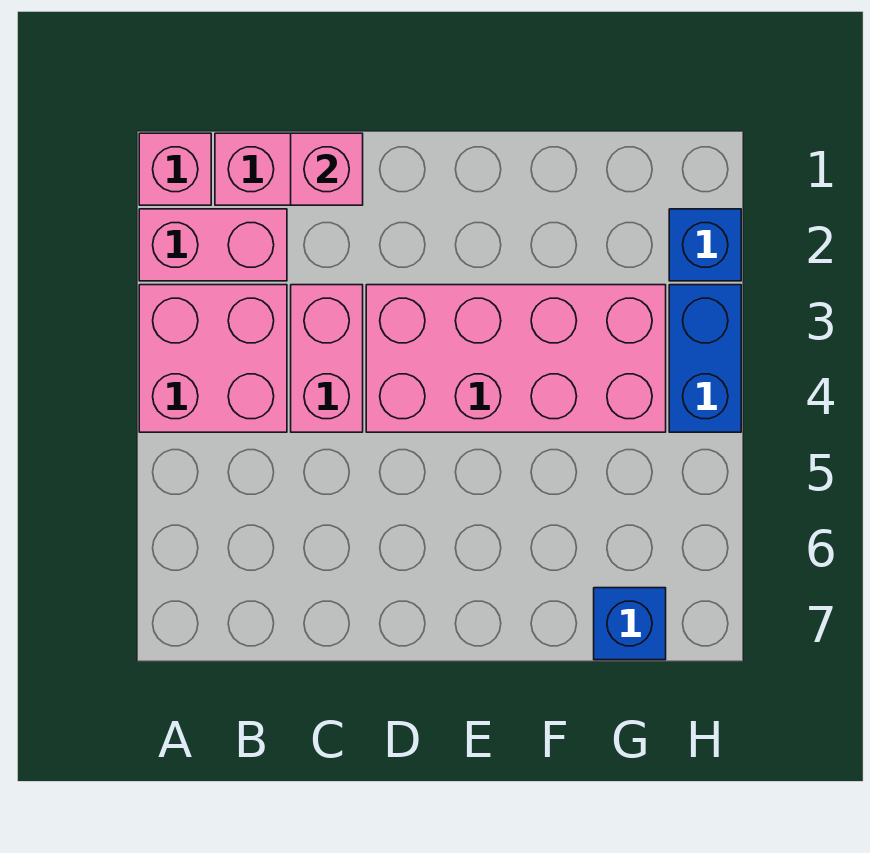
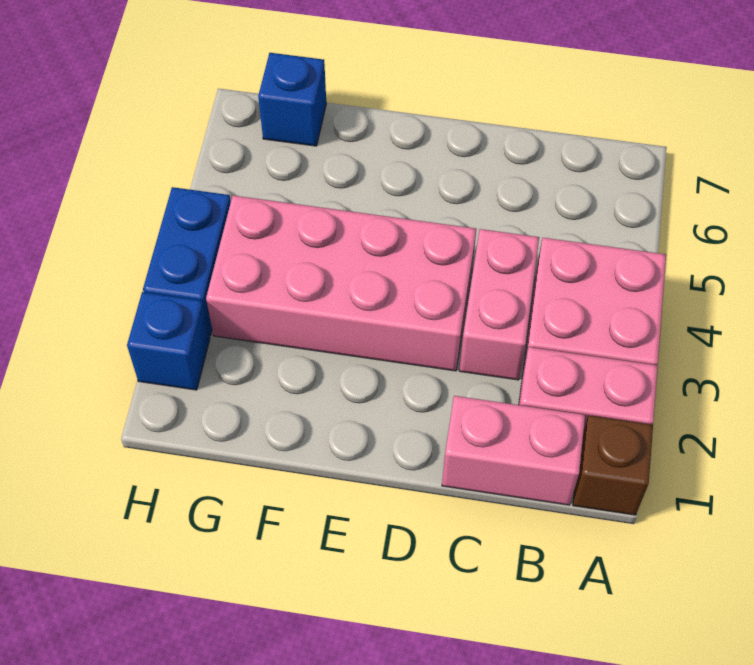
pink 1x1 brick [139,133,211,205] -> brown 1x1 brick [573,415,653,515]
pink 1x1 brick [291,133,363,205] -> none

